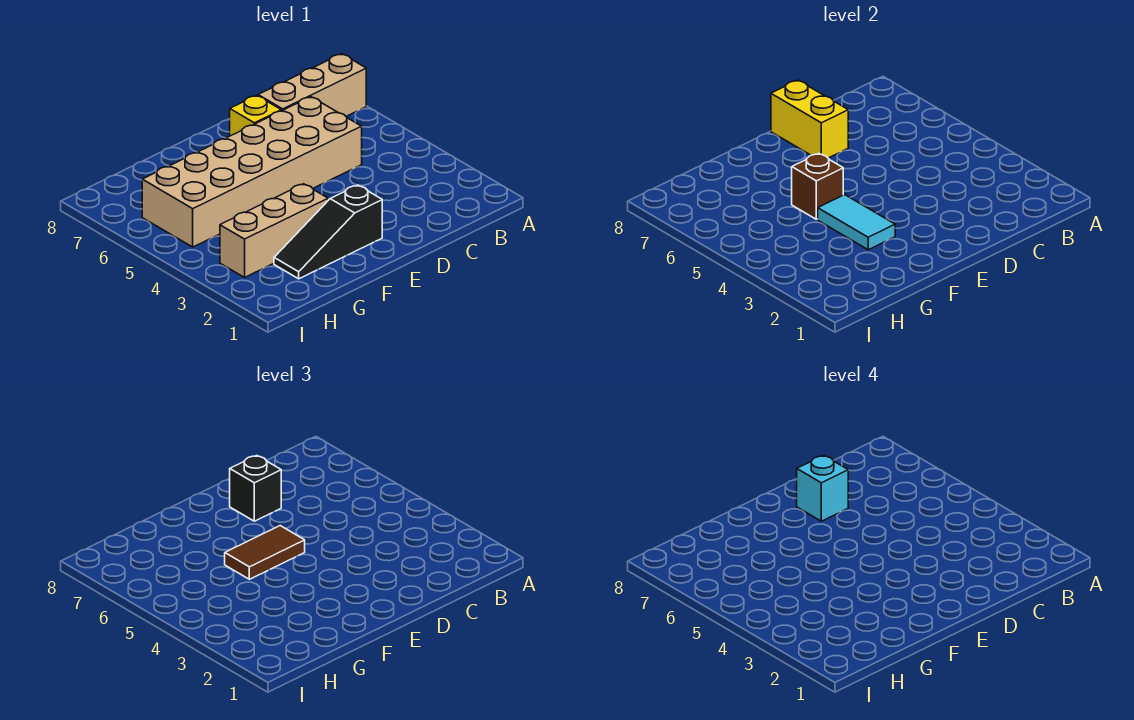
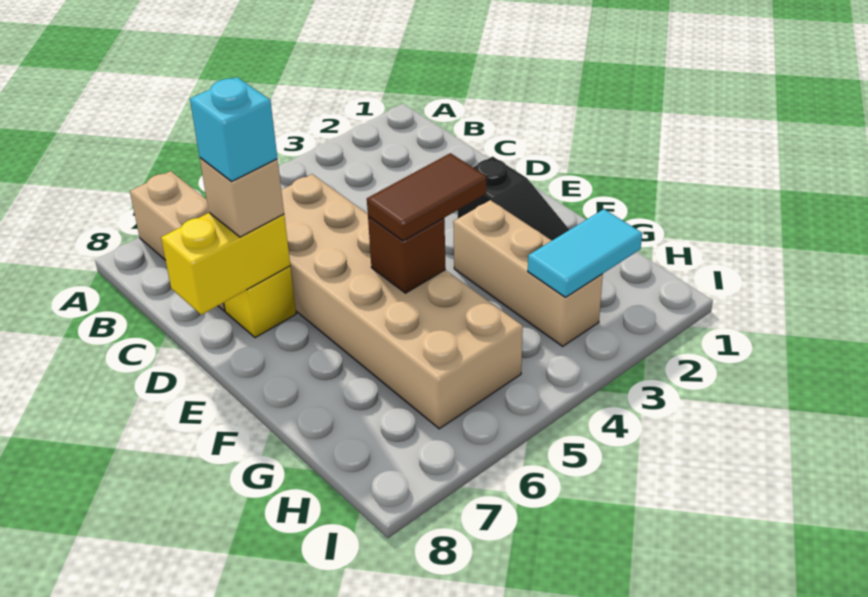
black 1x1 brick [230,455,281,521] -> tan 1x1 brick [200,158,284,237]
brown 1x2 tile [225,526,305,579] -> brown 1x2 tile turned to [367,153,486,241]
cyan 1x2 tile [818,195,895,250] -> cyan 1x2 tile moved to [528,209,642,297]

